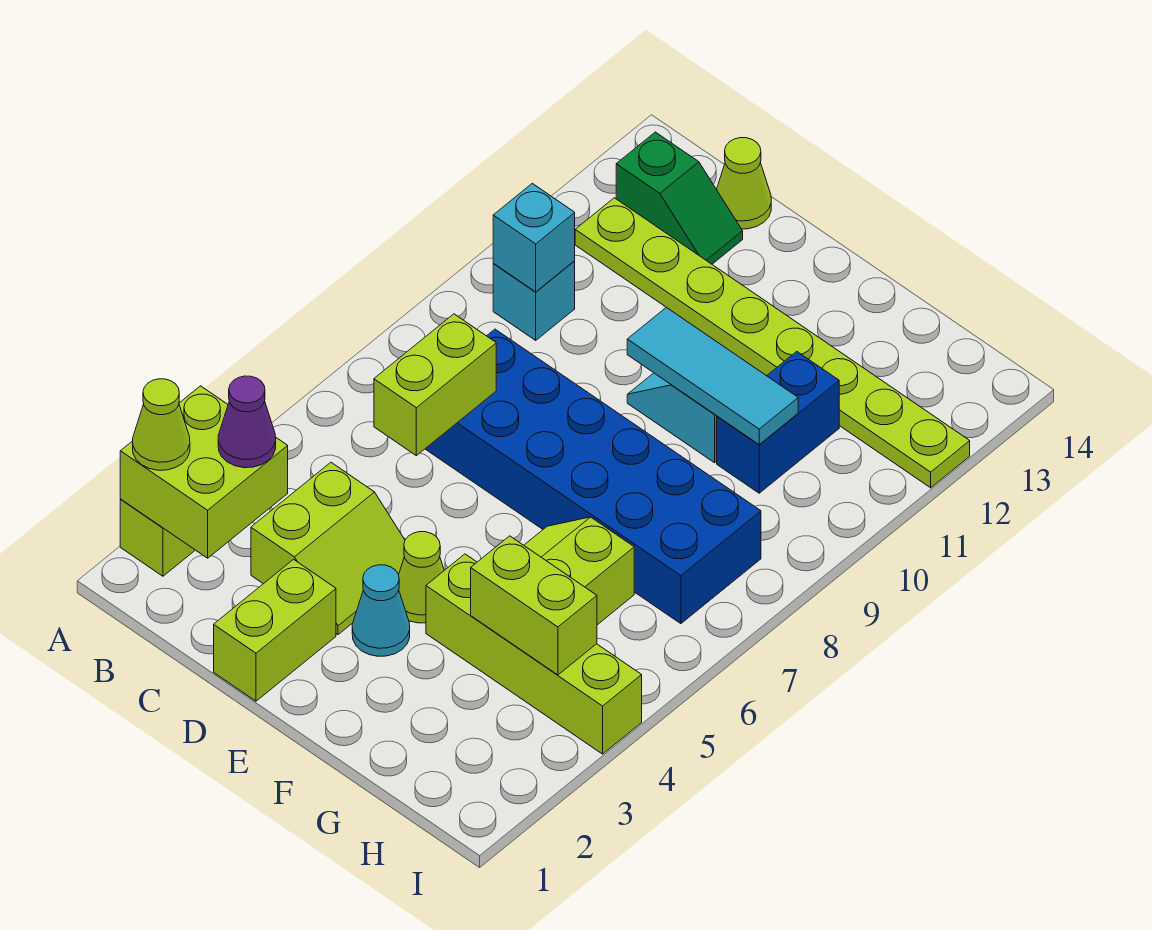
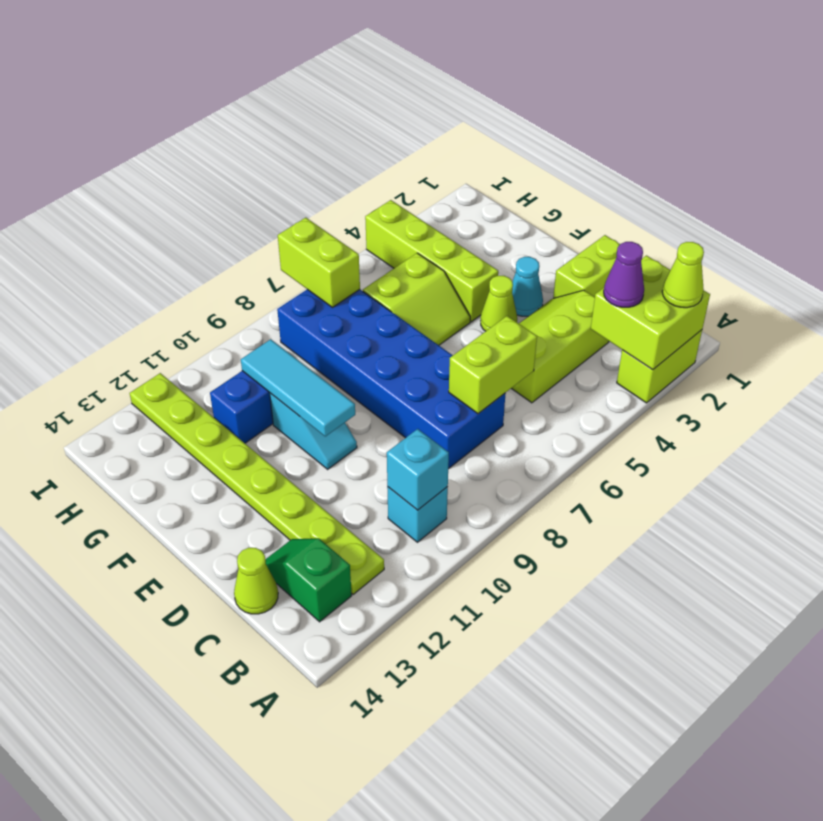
lime 2x2 slope [251,462,405,635] -> lime 2x3 slope [511,290,609,403]
lime 1x2 brick [471,536,597,675] -> lime 1x2 brick moved to [278,218,360,307]

